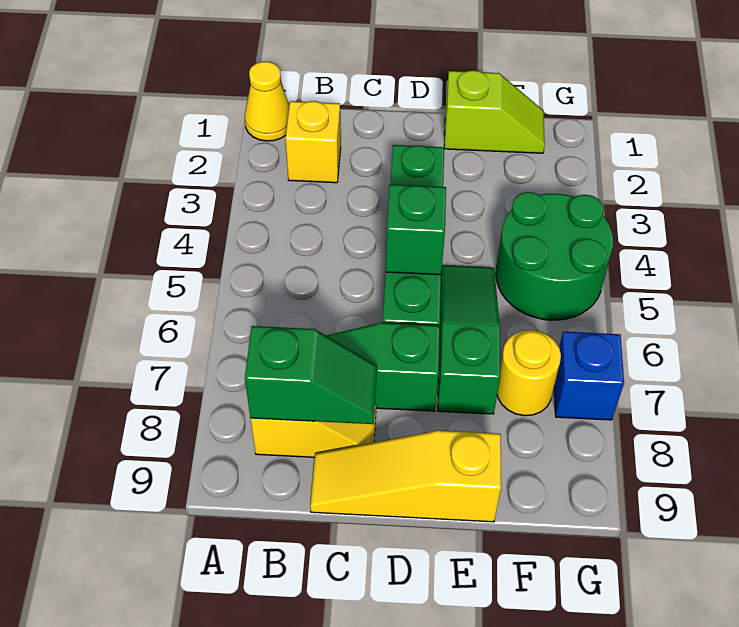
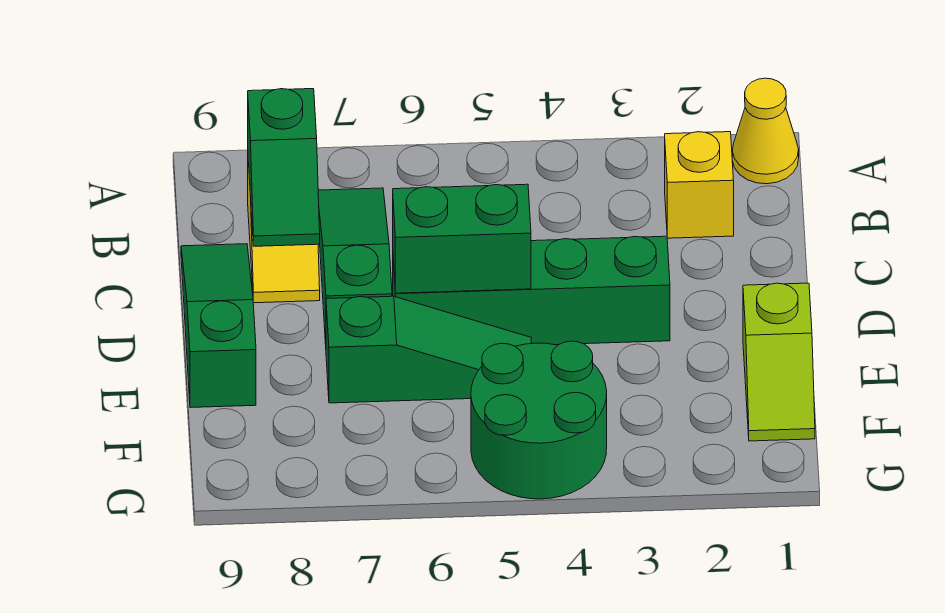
yellow 1x3 slope [310,431,501,522] -> green 1x3 slope [181,244,256,408]
green 1x1 brick [386,184,446,275] -> green 1x2 brick [393,184,531,293]
yellow 1x1 round brick [497,330,561,416] -> none
blue 1x1 brick [554,332,624,420] -> none

